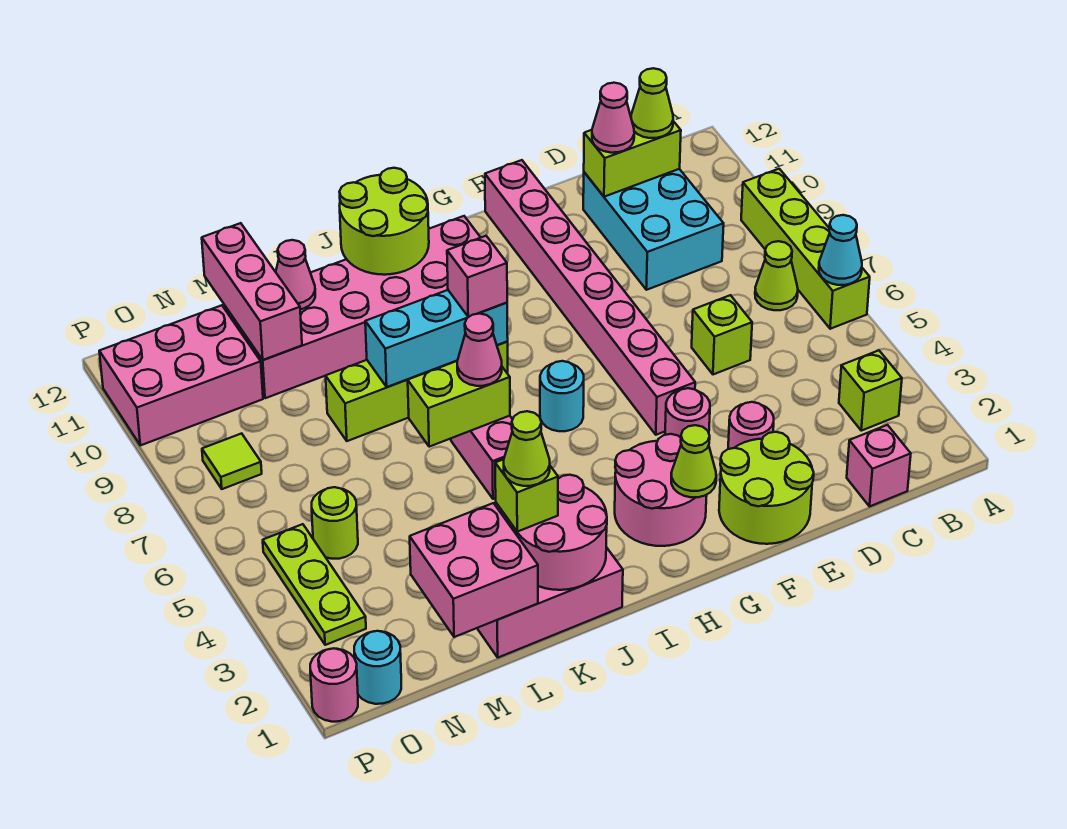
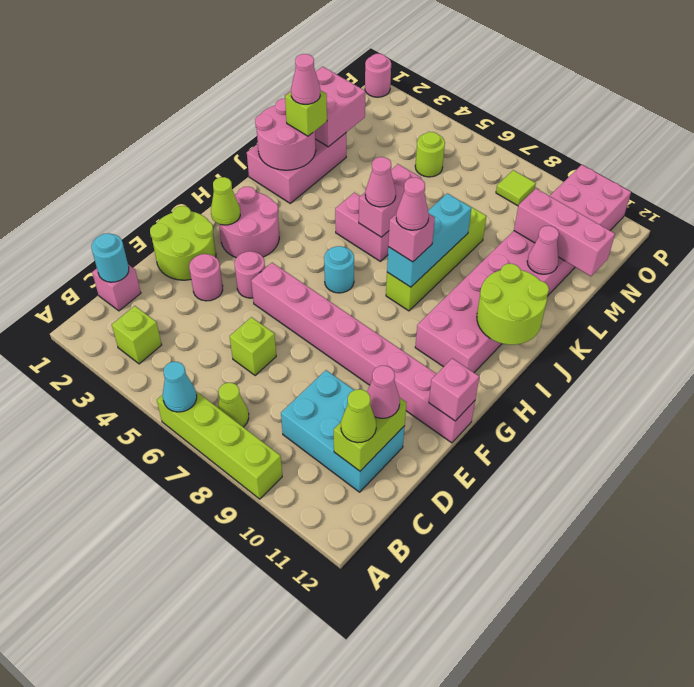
none -> pink 1x1 brick [429,358,479,421]
none -> pink 1x1 cone [396,177,429,230]
lime 1x2 brick [408,361,510,447] -> pink 1x2 brick [359,164,421,237]
lime 1x1 cone [504,411,550,486] -> pink 1x1 cone [291,54,320,104]
cyan 1x1 round brick [354,631,401,704] -> cyan 1x1 round brick moved to [91,233,129,282]
lime 1x3 plate [263,524,366,645] -> none

